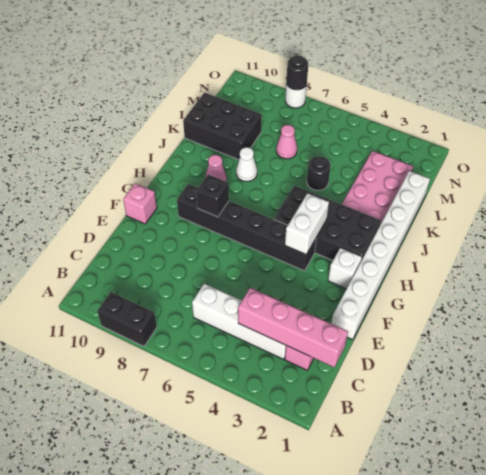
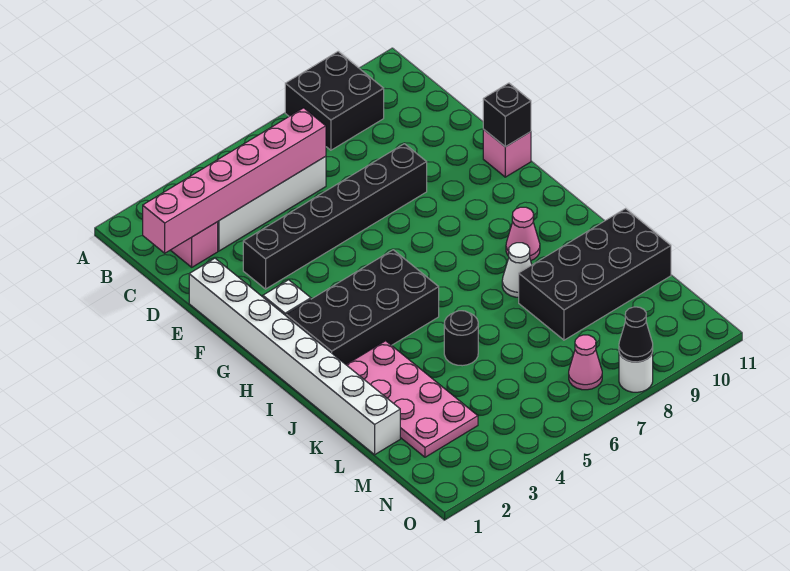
black 1x2 brick [97,292,157,346] -> black 2x2 brick [285,52,384,150]
pink 1x4 brick [238,288,348,367] -> pink 1x6 brick [143,108,326,253]
black 1x6 brick [177,184,316,271] -> black 1x6 brick moved to [243,144,427,289]
white 1x2 brick [285,193,329,254] -> none
black 1x1 brick [196,175,229,217] -> black 1x1 brick moved to [483,83,531,147]
black 2x3 brick [183,93,262,160] -> black 2x4 brick [519,209,671,340]
pink 1x1 cone [276,125,297,159] -> pink 1x1 cone moved to [569,335,602,390]
black 1x1 round brick [286,55,308,90] -> black 1x1 cone [619,307,653,362]

